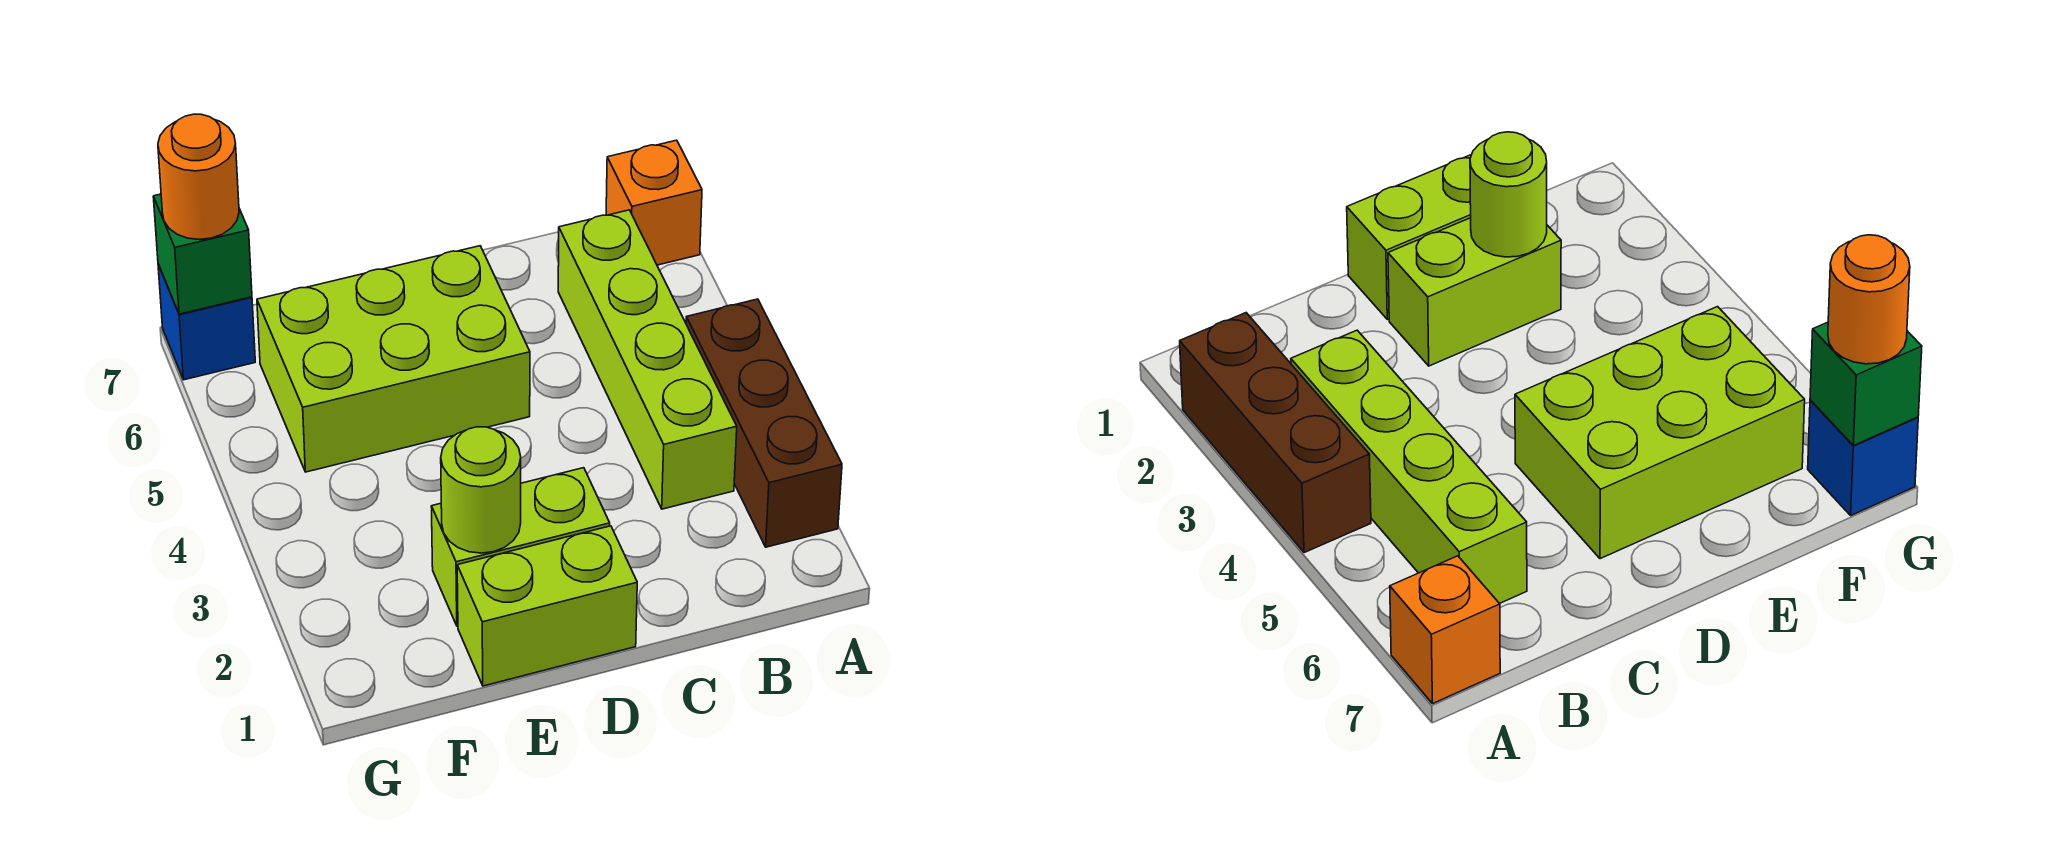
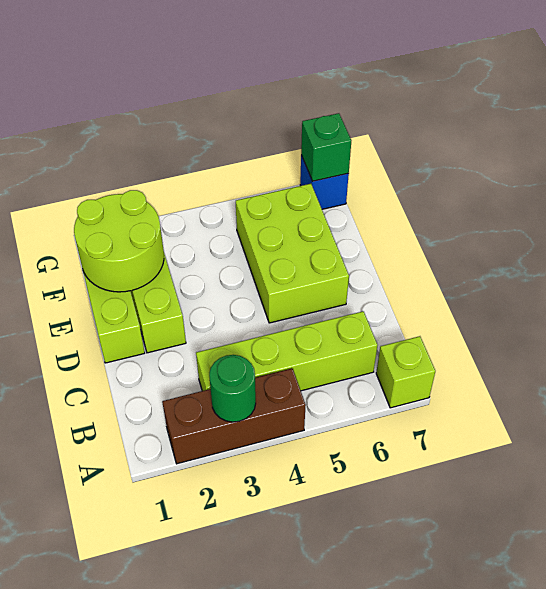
none -> green 1x1 round brick [209,355,256,422]
orange 1x1 brick [606,140,702,265] -> lime 1x1 brick [376,336,435,408]
lime 1x1 round brick [441,427,521,553] -> lime 2x2 round brick [74,190,164,292]
orange 1x1 round brick [158,114,239,240] -> none

